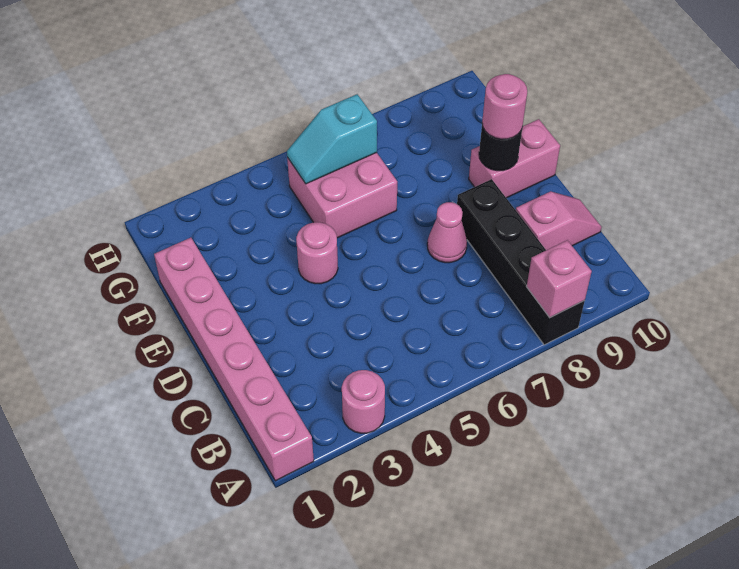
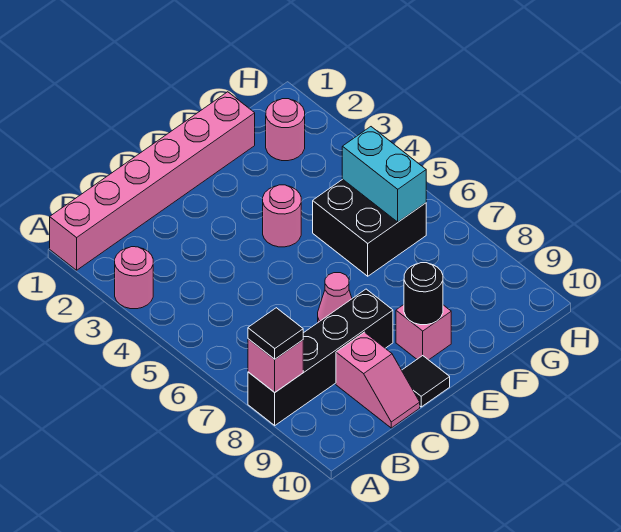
none -> black 1x1 tile [248,308,303,359]
none -> black 1x1 tile [402,356,450,407]
pink 1x2 brick [469,119,560,198] -> pink 1x1 brick [396,305,451,360]
pink 1x1 round brick [482,74,527,139] -> pink 1x1 round brick moved to [266,99,305,161]
pink 2x2 brick [287,153,397,238] -> black 2x2 brick [313,179,426,276]
cyan 1x2 slope [287,94,377,184] -> cyan 1x2 brick [342,127,426,222]

